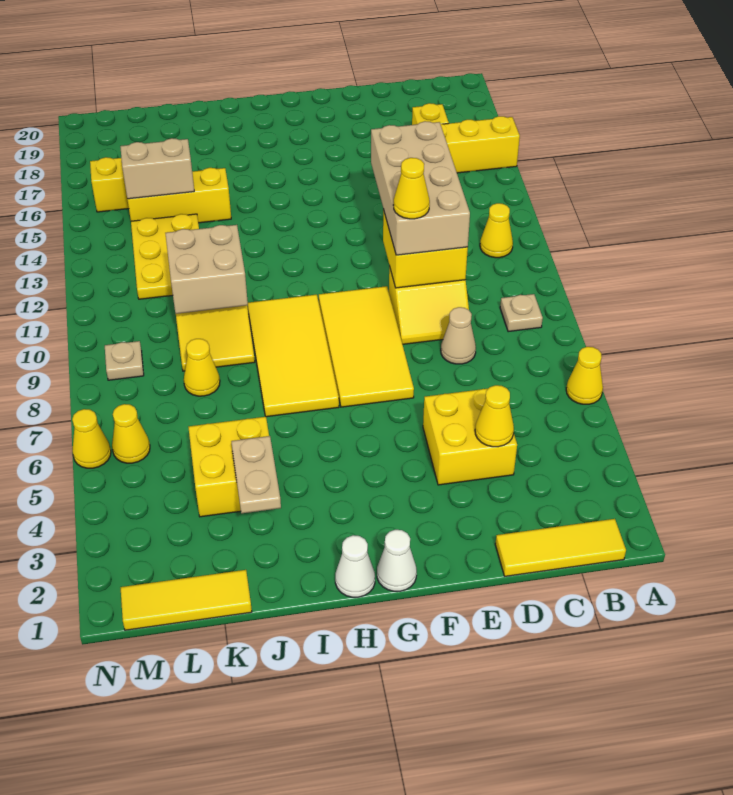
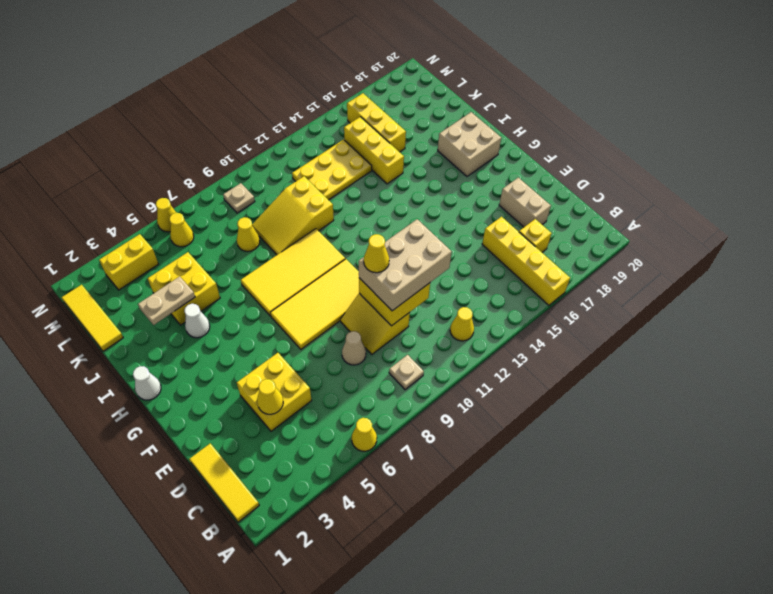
tan 2x4 brick [371,121,470,255] -> tan 2x3 brick [359,219,452,311]
white 1x1 cone [377,530,417,591] -> white 1x1 cone moved to [184,304,210,338]
tan 2x2 brick [165,225,248,314] -> tan 2x2 brick moved to [438,112,501,176]
tan 1x2 brick [120,138,194,199] -> tan 1x2 brick moved to [499,178,551,227]
none -> yellow 1x2 brick [99,234,158,290]

